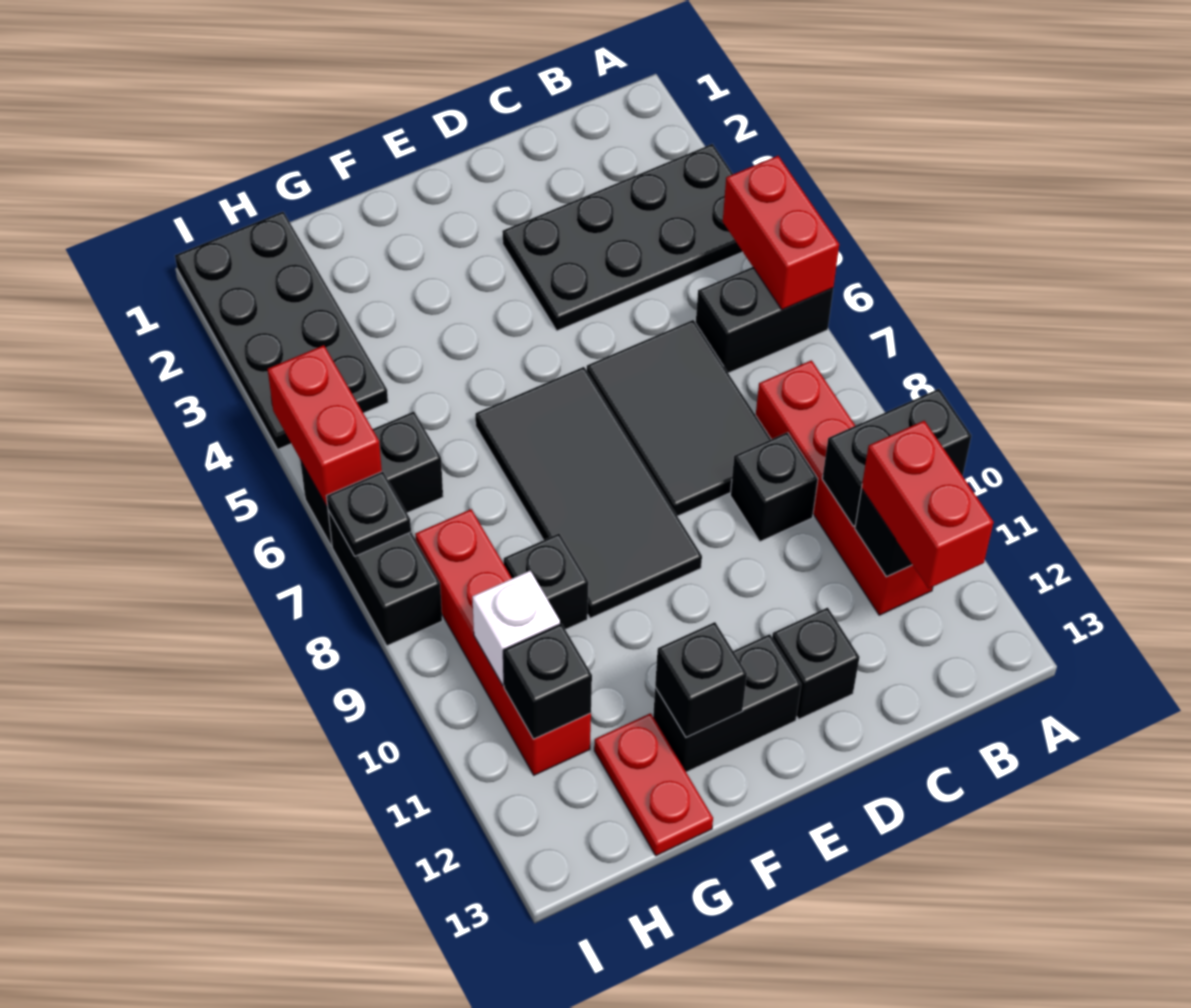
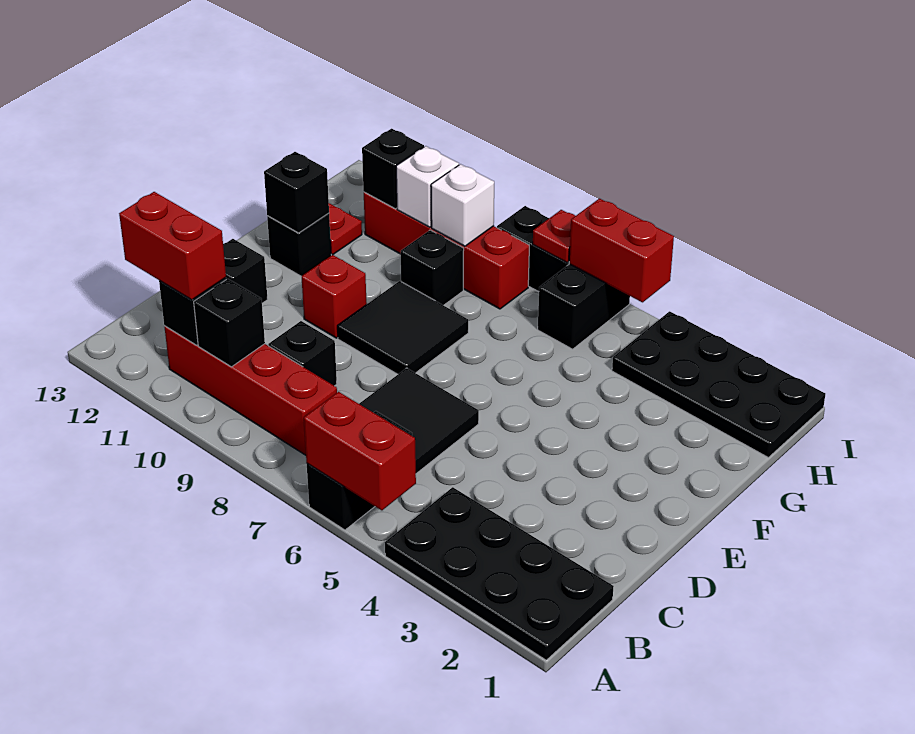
black 2x4 plate [502,144,743,331] -> black 2x4 plate turned to [385,487,614,660]
black 1x2 brick [822,389,971,526] -> black 1x1 brick [194,279,265,367]
black 2x3 tile [587,320,771,516] -> black 2x2 tile [359,368,479,473]
black 2x4 tile [475,367,702,618] -> black 2x2 tile [338,281,468,374]
none -> red 1x1 brick [301,255,367,338]
black 1x2 brick [653,634,801,772] -> black 1x1 brick [267,213,331,276]
none -> white 1x1 brick [431,164,494,246]
black 1x1 plate [326,471,411,556] -> red 1x1 plate [533,210,575,262]

